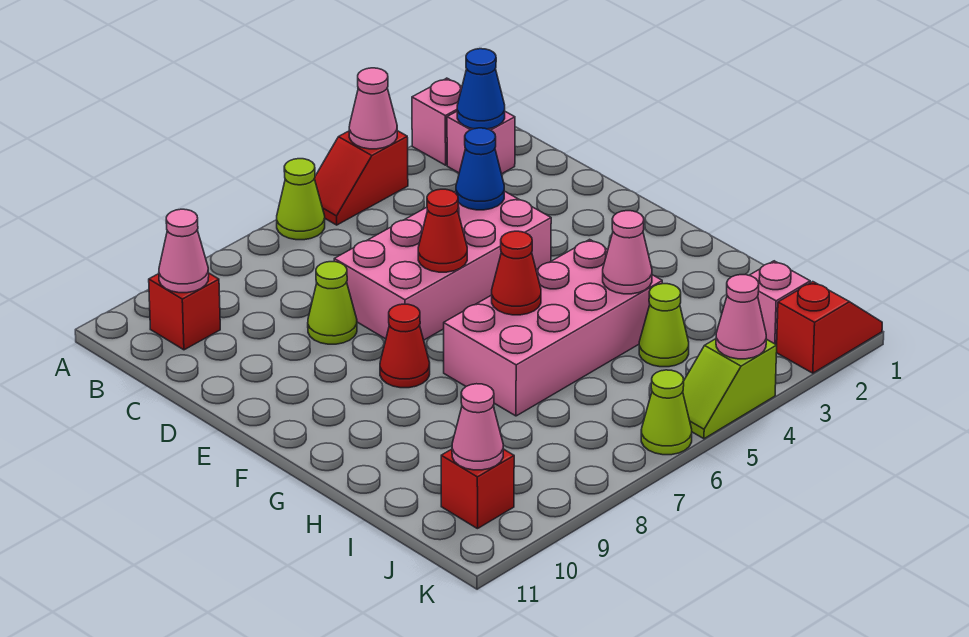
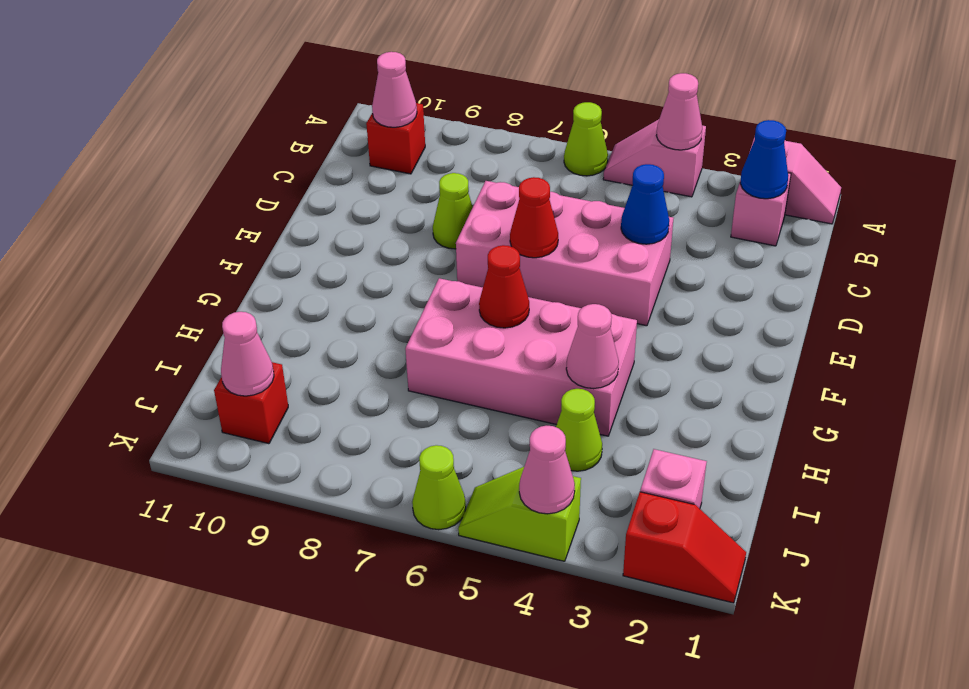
red 1x2 slope [314,131,408,225] -> pink 1x2 slope [603,119,706,197]
red 1x1 cone [380,304,430,388] -> none

